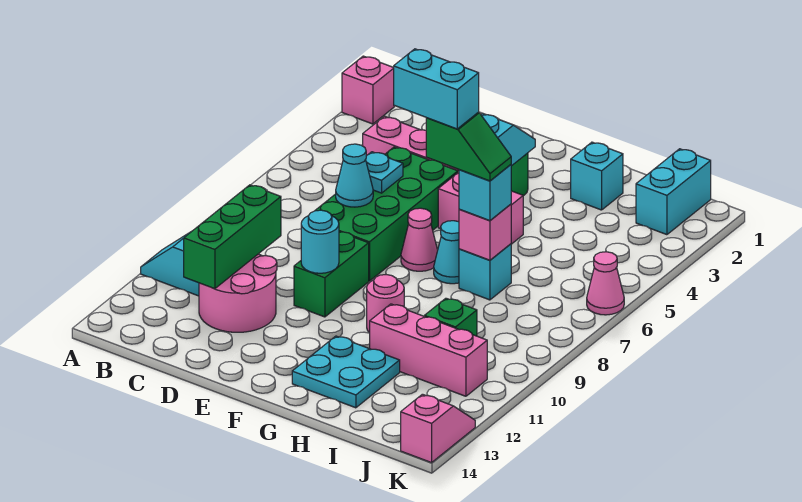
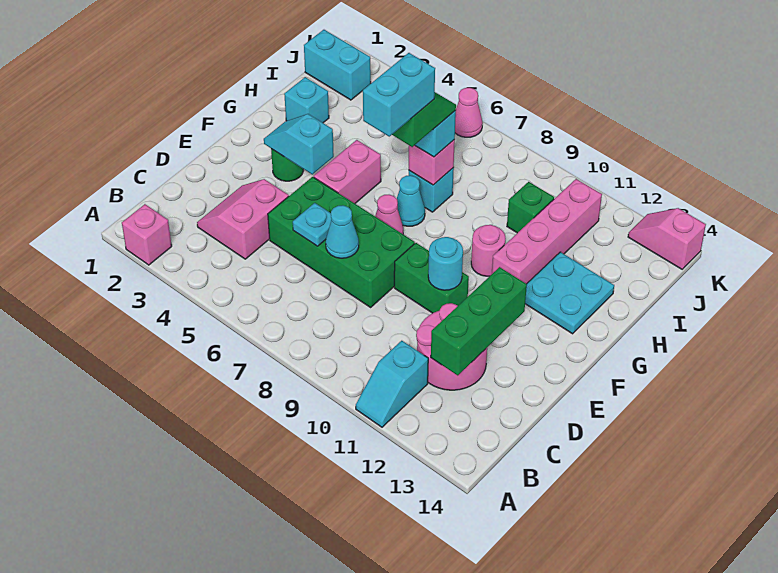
green 1x3 brick [184,185,281,289] -> green 1x3 brick turned to [431,267,527,375]
pink 1x3 brick [370,304,487,396] -> pink 1x4 brick [492,179,602,284]

